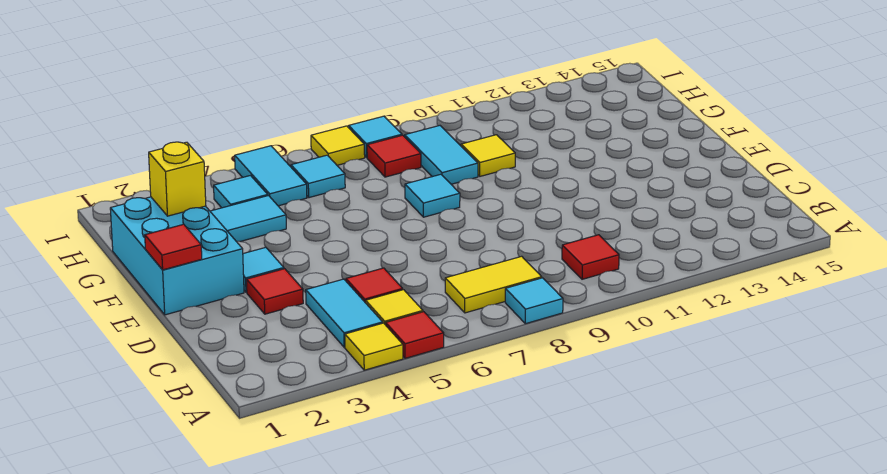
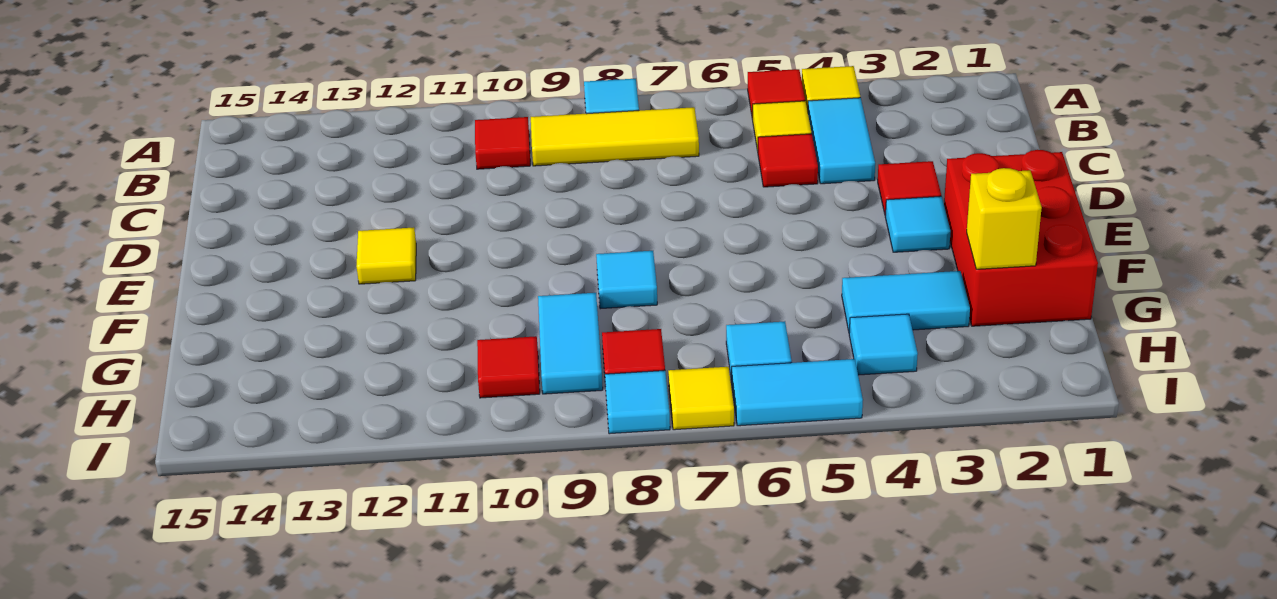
yellow 1x2 tile [445,256,542,313] -> yellow 1x3 tile [531,107,699,166]
cyan 2x3 brick [110,197,244,315] -> red 2x3 brick [944,150,1098,326]
red 1x1 tile [145,224,202,270] -> red 1x1 tile moved to [477,336,540,398]
yellow 1x1 tile [461,135,515,176] -> yellow 1x1 tile moved to [357,227,416,284]
cyan 1x2 tile [235,146,307,206] -> cyan 1x2 tile turned to [732,359,863,426]

